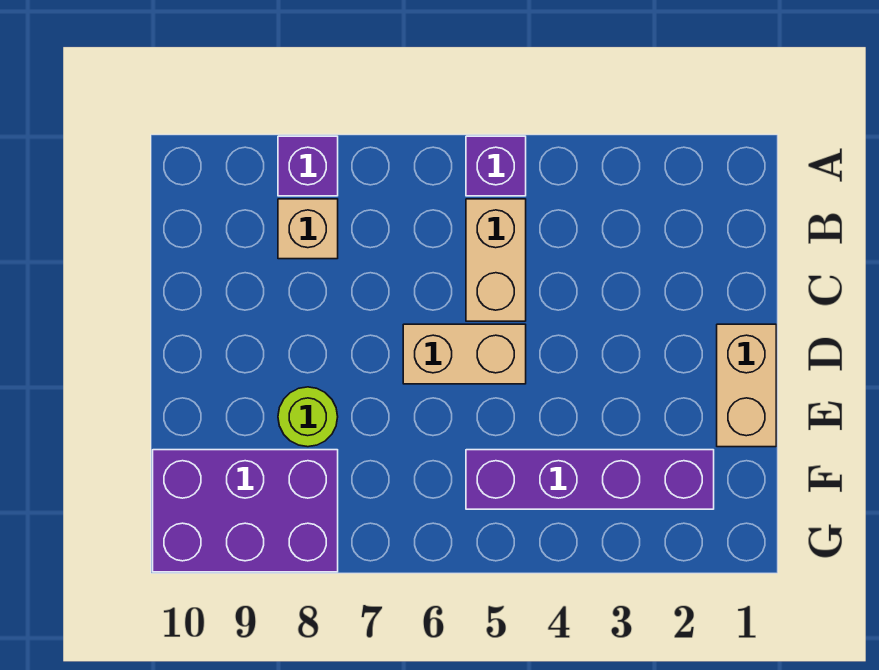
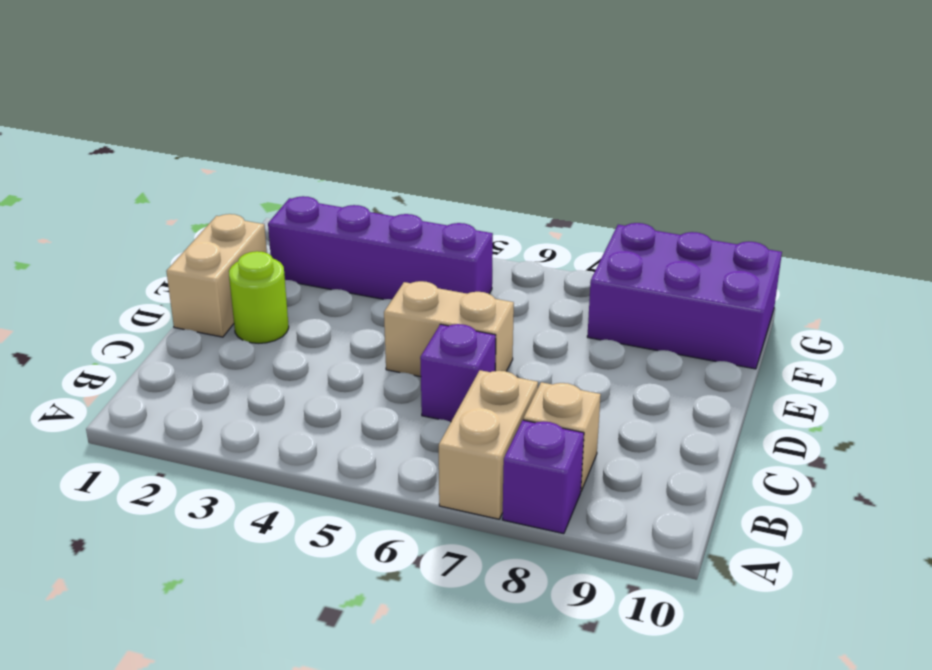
purple 1x1 brick [466,136,526,196] -> purple 1x1 brick moved to [420,324,496,422]
tan 1x2 brick [466,199,526,321] -> tan 1x2 brick moved to [439,370,538,519]
lime 1x1 round brick [278,387,338,447] -> lime 1x1 round brick moved to [229,251,289,343]

